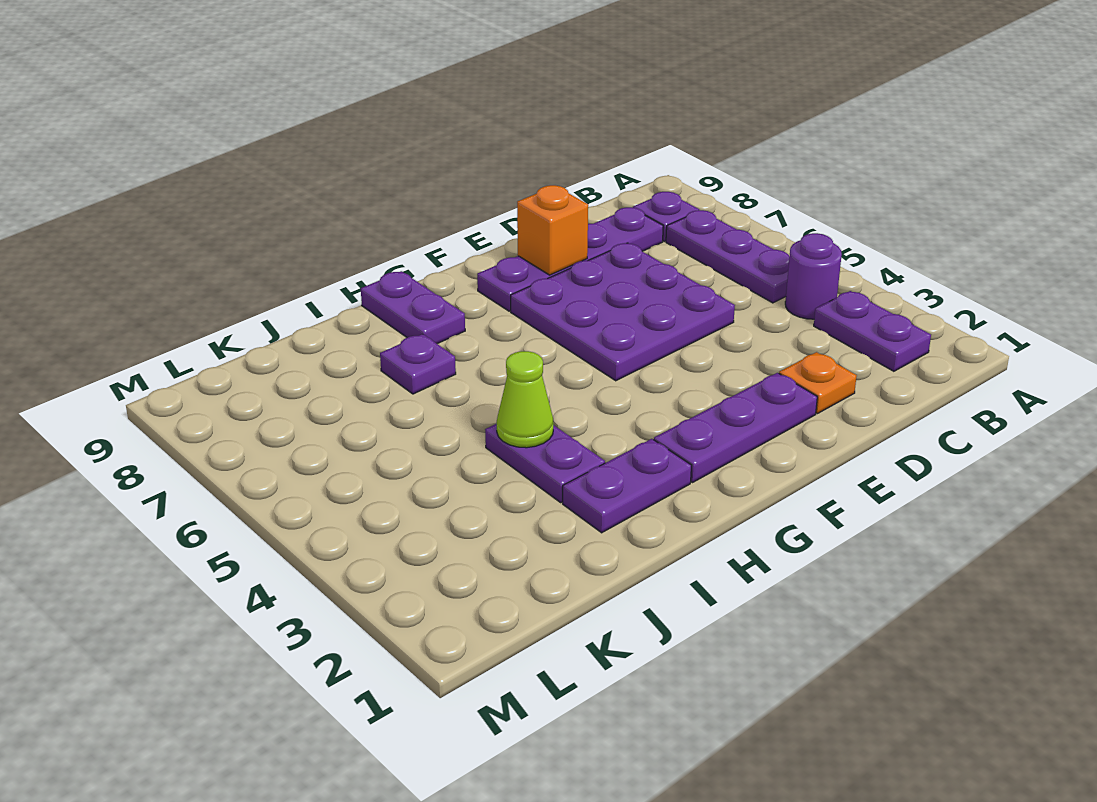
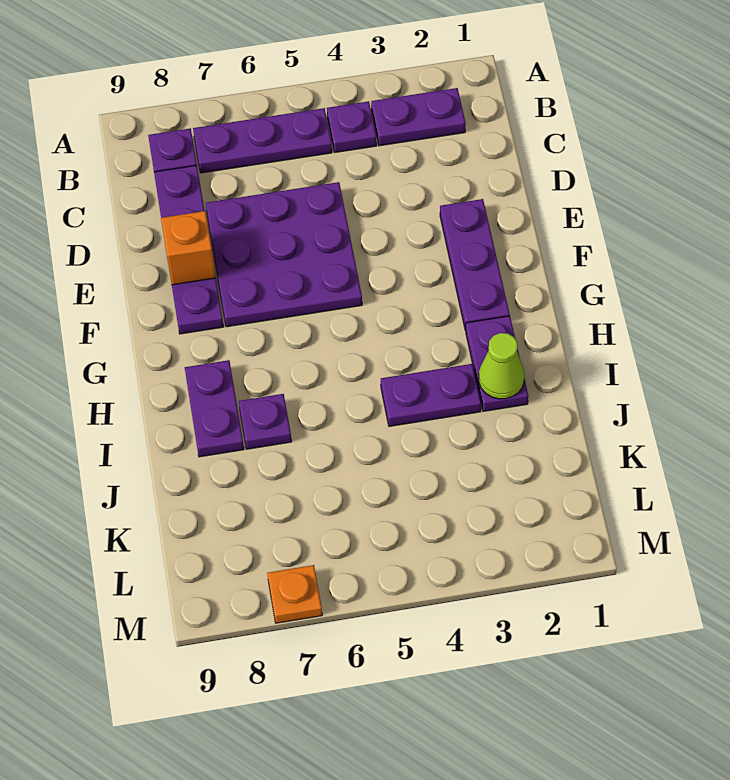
purple 1x1 round brick [785,233,842,319] -> purple 1x1 plate [327,101,377,152]
orange 1x1 plate [779,352,857,414] -> orange 1x1 plate moved to [267,565,322,623]
purple 1x2 plate [361,271,465,344] -> purple 1x2 plate turned to [185,360,244,457]
lime 1x1 cone [497,351,553,448] -> lime 1x1 cone moved to [479,333,524,399]

